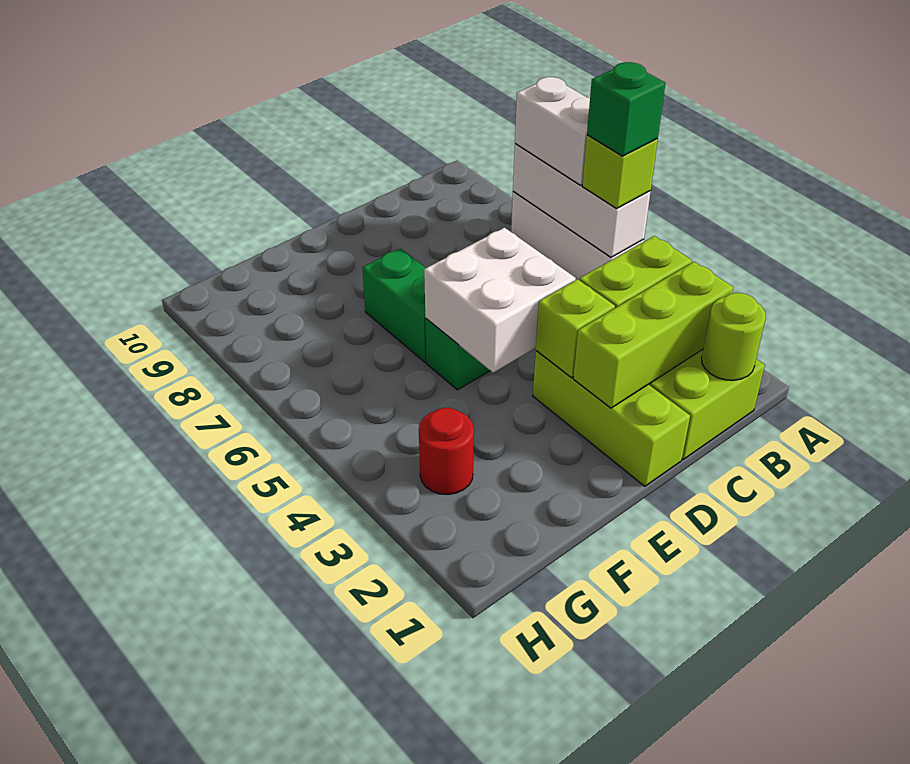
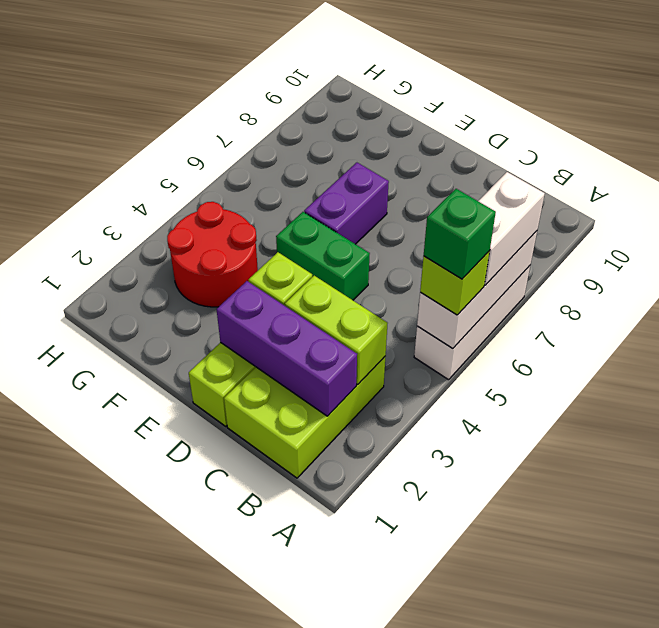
lime 1x1 round brick [702,293,766,380] -> none
lime 1x3 brick [573,262,734,408] -> purple 1x3 brick [217,281,357,416]
white 2x2 brick [424,228,576,373] -> none
green 1x2 brick [362,248,426,362] -> purple 1x2 brick [304,163,389,244]
red 1x1 round brick [419,408,474,495] -> red 2x2 round brick [167,202,258,307]

